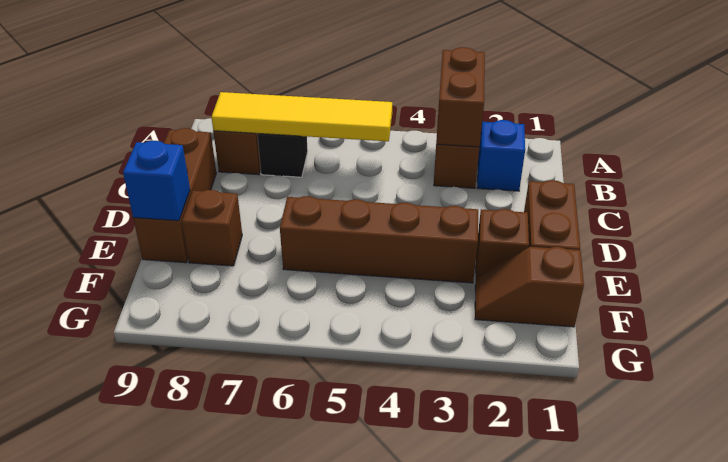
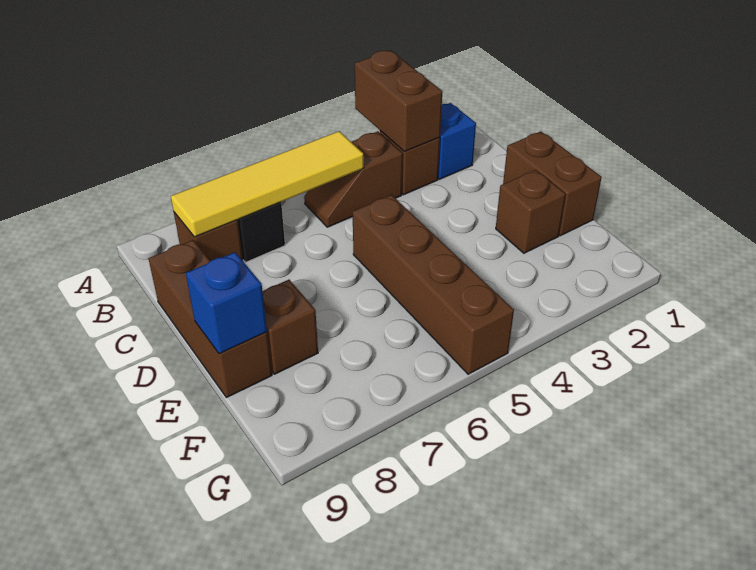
brown 1x4 brick [280,196,478,283] -> brown 1x4 brick turned to [353,195,514,374]
brown 1x2 slope [475,247,584,327] -> brown 1x2 slope moved to [304,131,403,227]

